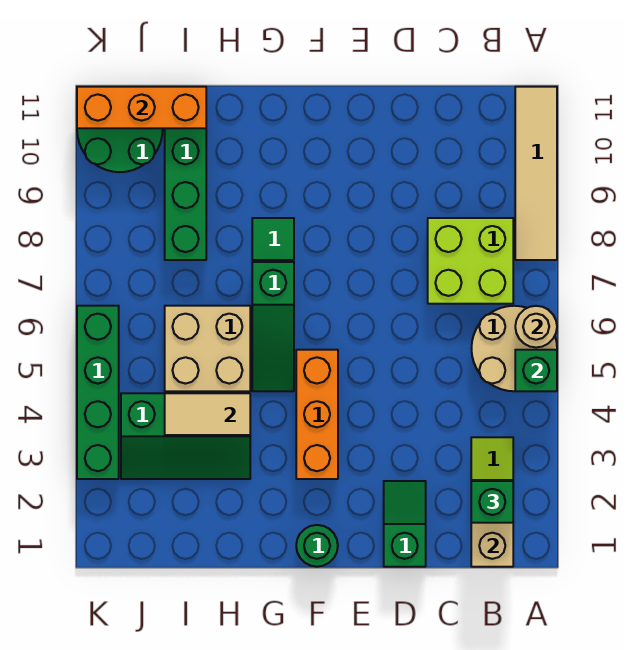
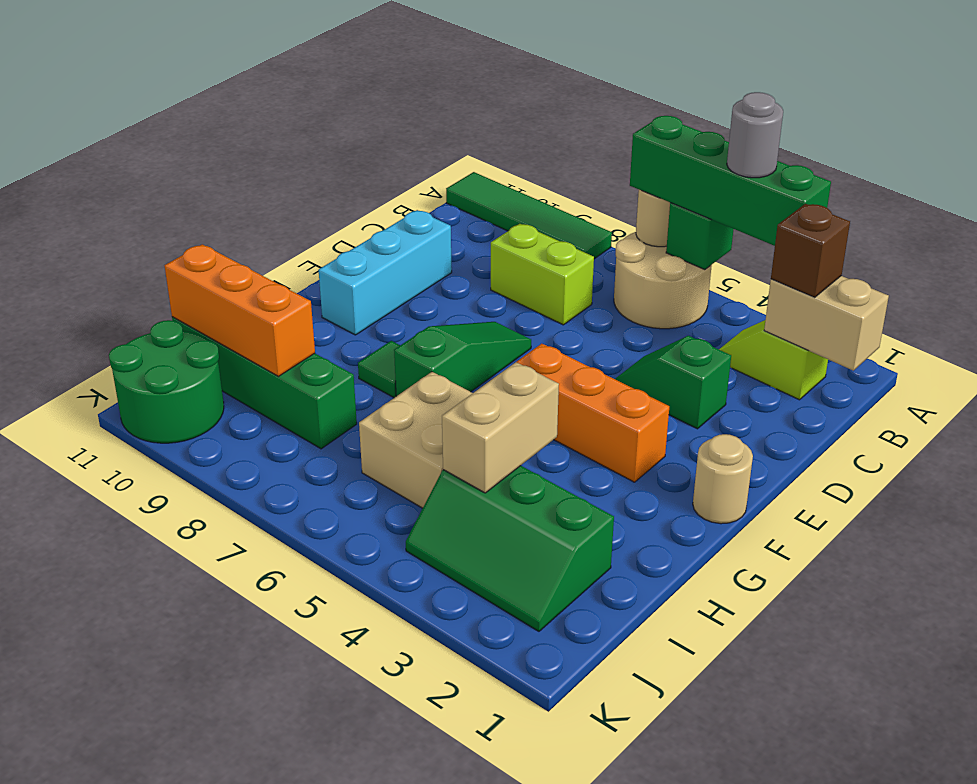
none -> grey 1x1 round brick [727,92,783,178]
tan 1x4 tile [515,87,557,260] -> green 1x4 tile [446,172,612,259]
green 1x1 brick [471,481,513,523] -> brown 1x1 brick [771,204,850,297]
lime 2x2 brick [428,218,513,304] -> lime 1x2 brick [491,224,594,325]
green 1x2 slope [384,481,426,567] -> green 1x2 slope moved to [615,336,731,429]
none -> cyan 1x3 brick [319,210,452,335]
green 1x1 round brick [296,525,338,567] -> tan 1x1 round brick [693,434,753,524]
green 1x3 slope [252,262,294,391] -> green 1x3 slope turned to [394,322,531,396]
green 2x3 slope [121,393,250,479] -> green 2x3 slope turned to [406,466,614,631]
tan 1x2 tile [165,393,250,435] -> tan 1x2 brick [442,362,559,493]
orange 1x3 brick [77,87,206,128] -> orange 1x3 brick turned to [165,244,315,376]
green 1x4 brick [77,306,119,479] -> green 1x4 brick moved to [630,116,831,246]

